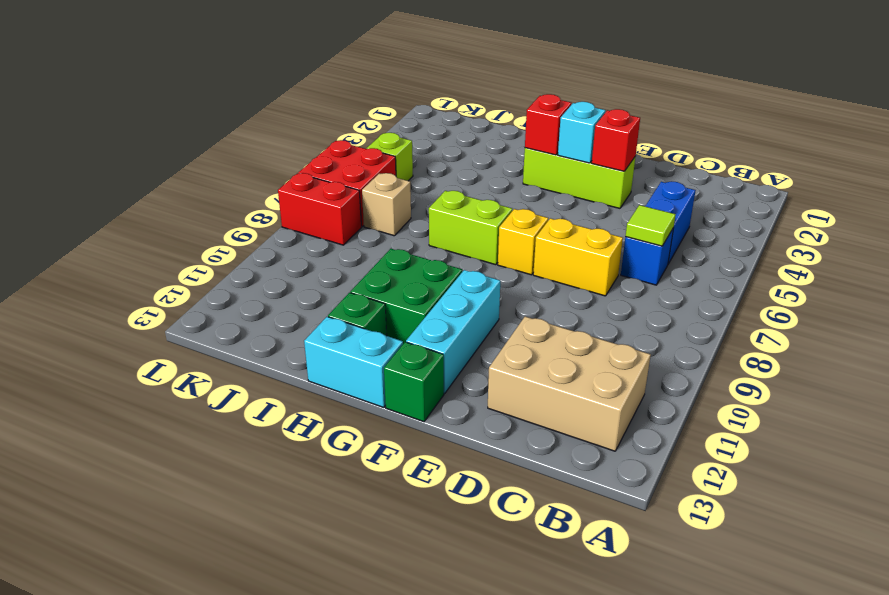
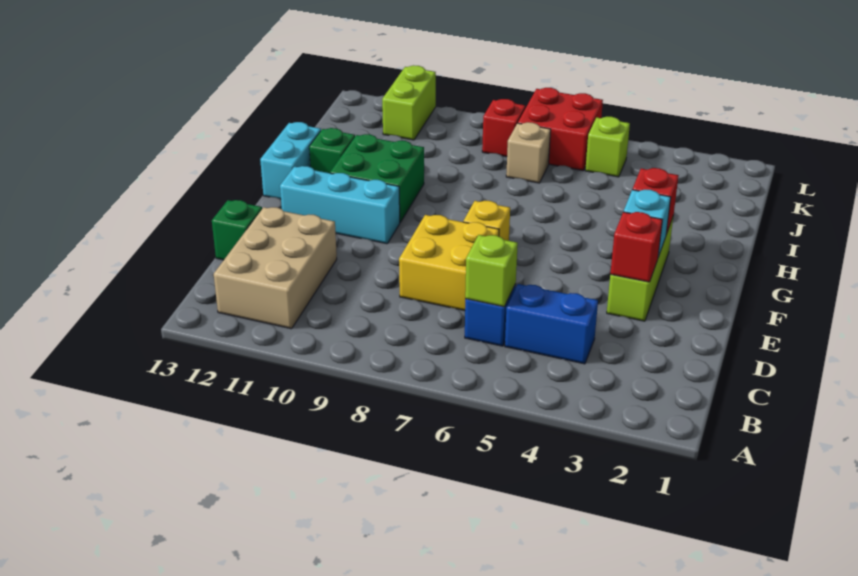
lime 1x1 tile [625,205,676,246] -> lime 1x1 brick [465,235,518,307]
yellow 1x2 brick [533,218,623,296] -> yellow 2x2 brick [399,215,499,311]
green 1x1 brick [384,342,444,422] -> green 1x1 brick moved to [212,200,262,260]
lime 1x2 brick [429,191,512,265] -> lime 1x2 brick moved to [382,65,436,140]
red 1x2 brick [278,173,361,245] -> red 1x1 brick [482,99,525,157]

